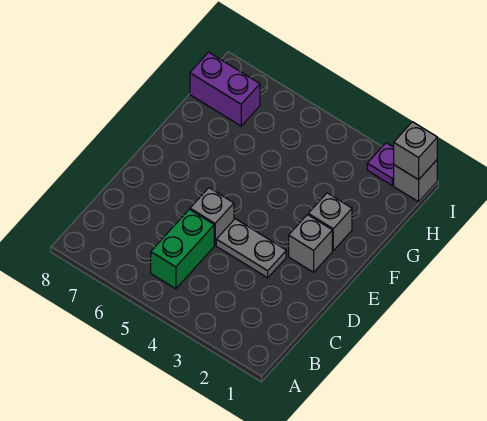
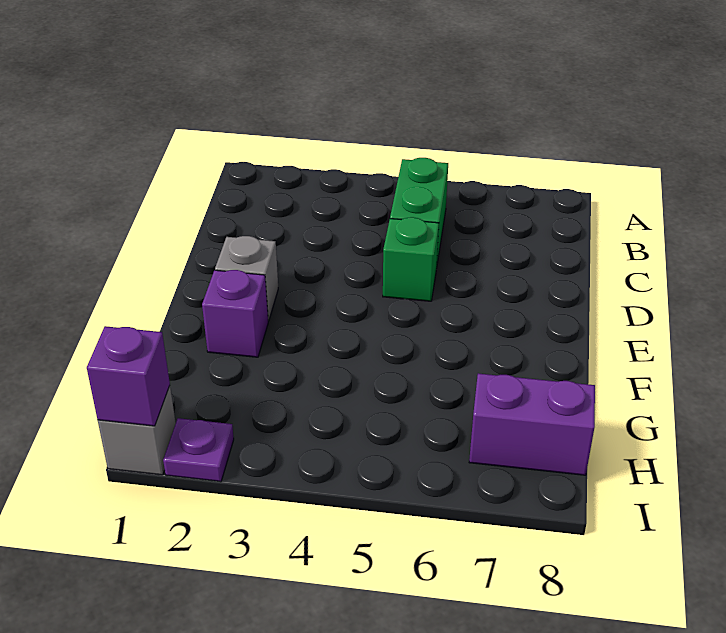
grey 1x2 plate [216,219,286,278] -> none
grey 1x1 brick [190,188,234,245] -> green 1x1 brick [383,217,439,301]
grey 1x1 brick [308,193,352,250] -> purple 1x1 brick [202,270,268,357]
grey 1x1 brick [394,122,437,180] -> purple 1x1 brick [87,326,170,426]

